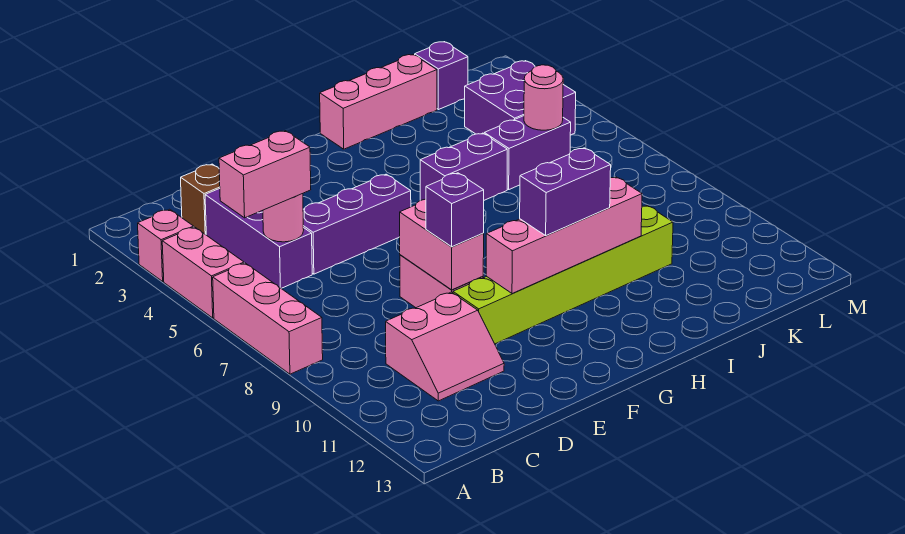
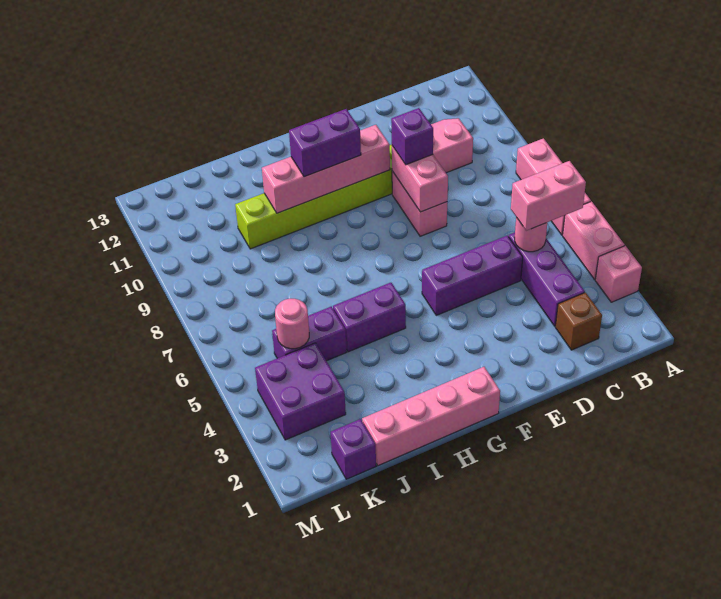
pink 1x3 brick [320,55,437,149] -> pink 1x4 brick [362,367,500,466]

